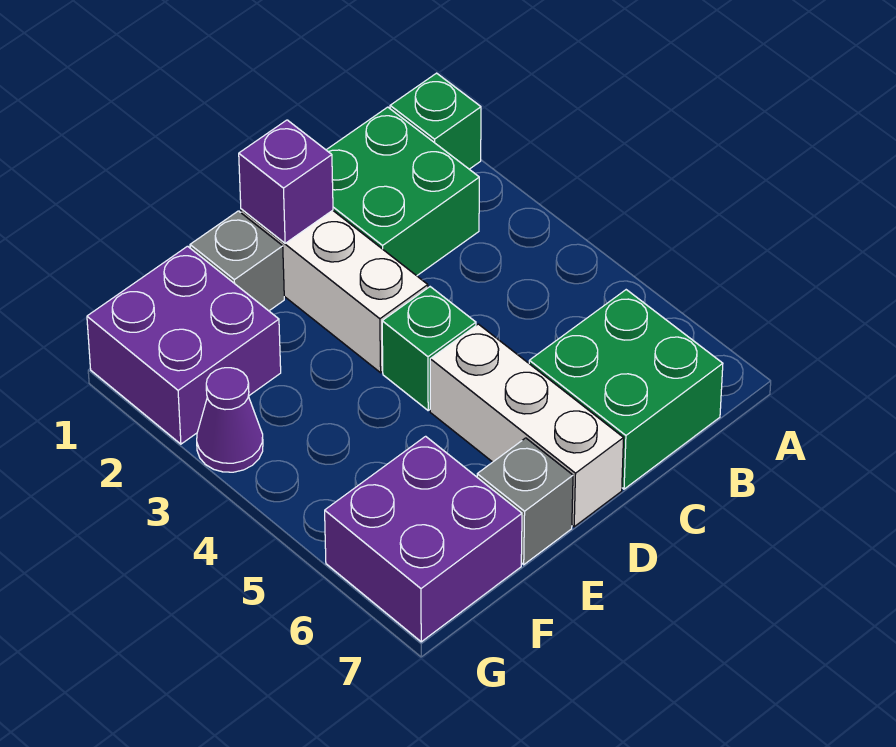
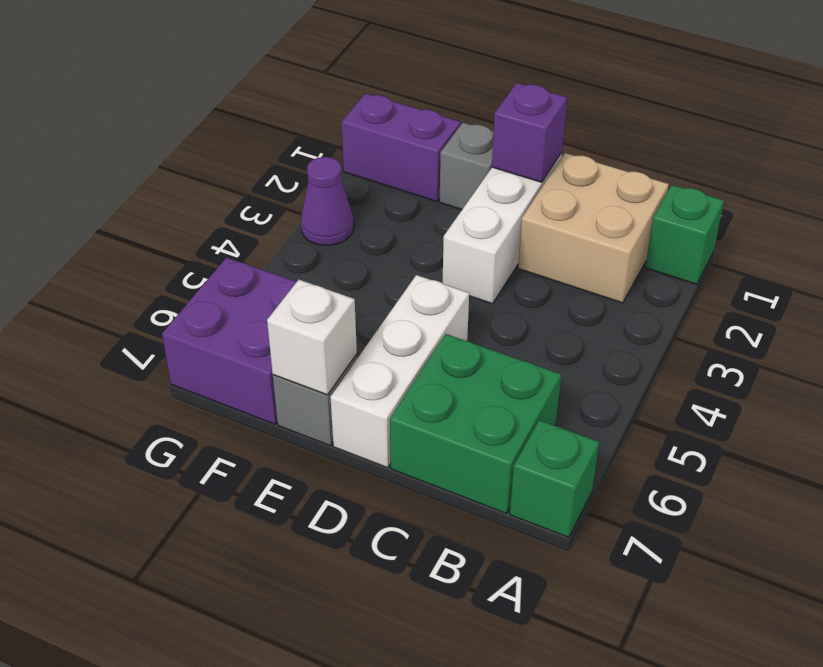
green 2x2 brick [327,107,479,276] -> tan 2x2 brick [518,153,669,303]
green 1x1 brick [382,287,476,410] -> green 1x1 brick moved to [510,420,599,538]
none -> white 1x1 brick [267,280,357,395]
purple 2x2 brick [87,246,281,444] -> purple 1x2 brick [342,93,460,202]

